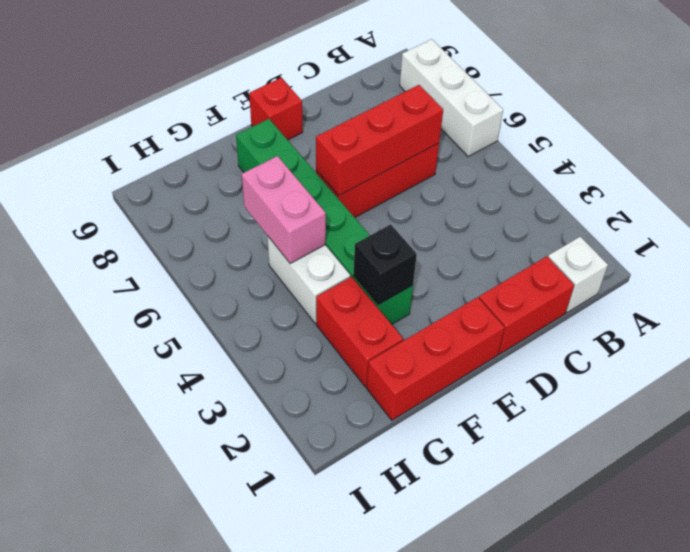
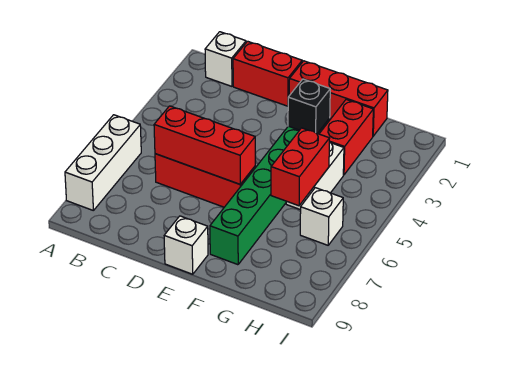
red 1x1 brick [249,78,303,140] -> white 1x1 brick [164,216,208,274]
pink 1x2 brick [242,156,326,263] -> red 1x2 brick [271,128,330,206]
none -> white 1x1 brick [300,188,343,245]

